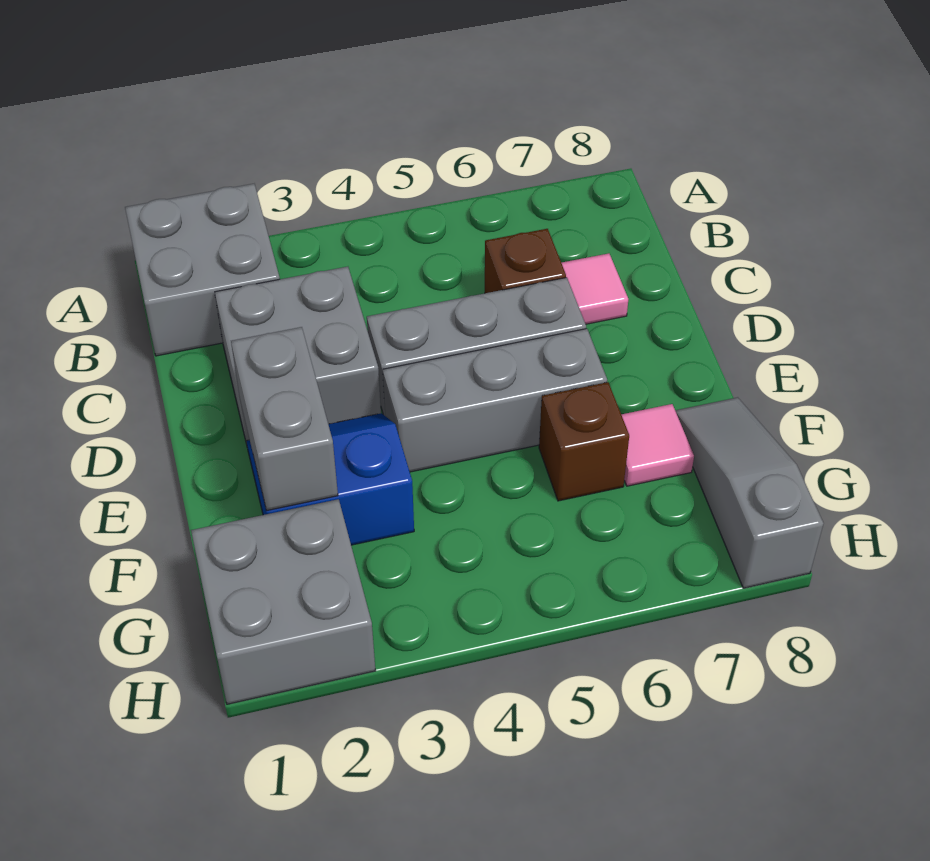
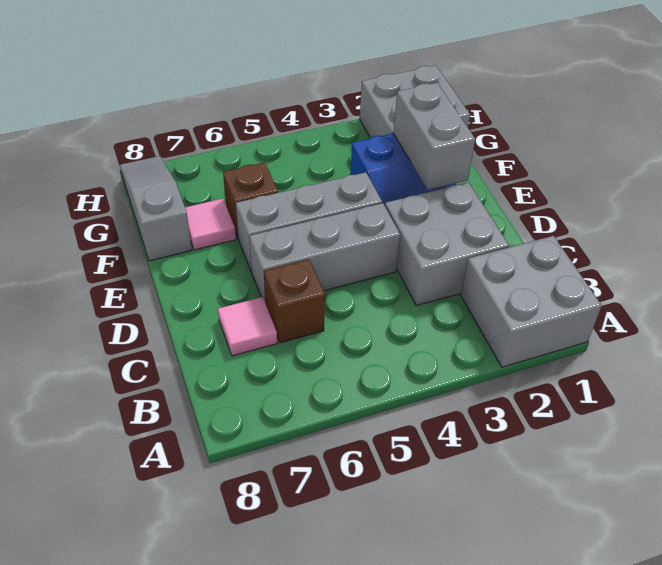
grey 1x3 slope [675,397,824,588] -> grey 1x3 slope turned to [120,156,192,261]

